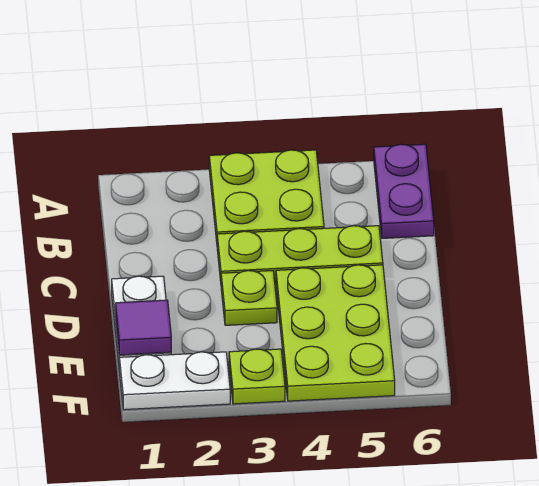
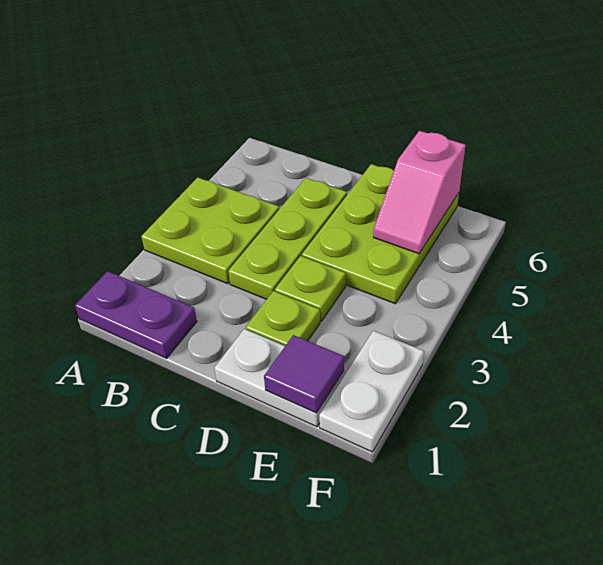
purple 1x2 plate [374,144,434,238] -> purple 1x2 plate moved to [75,271,197,358]
lime 2x3 plate [276,265,395,401] -> lime 2x3 plate turned to [302,164,459,304]
none -> pink 1x2 slope [373,131,465,254]
lime 1x1 plate [229,349,285,404] -> lime 1x1 plate moved to [246,291,320,346]

